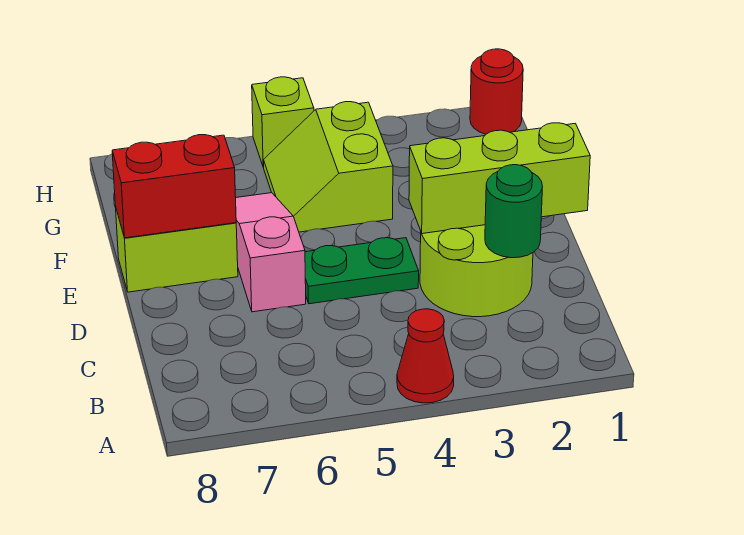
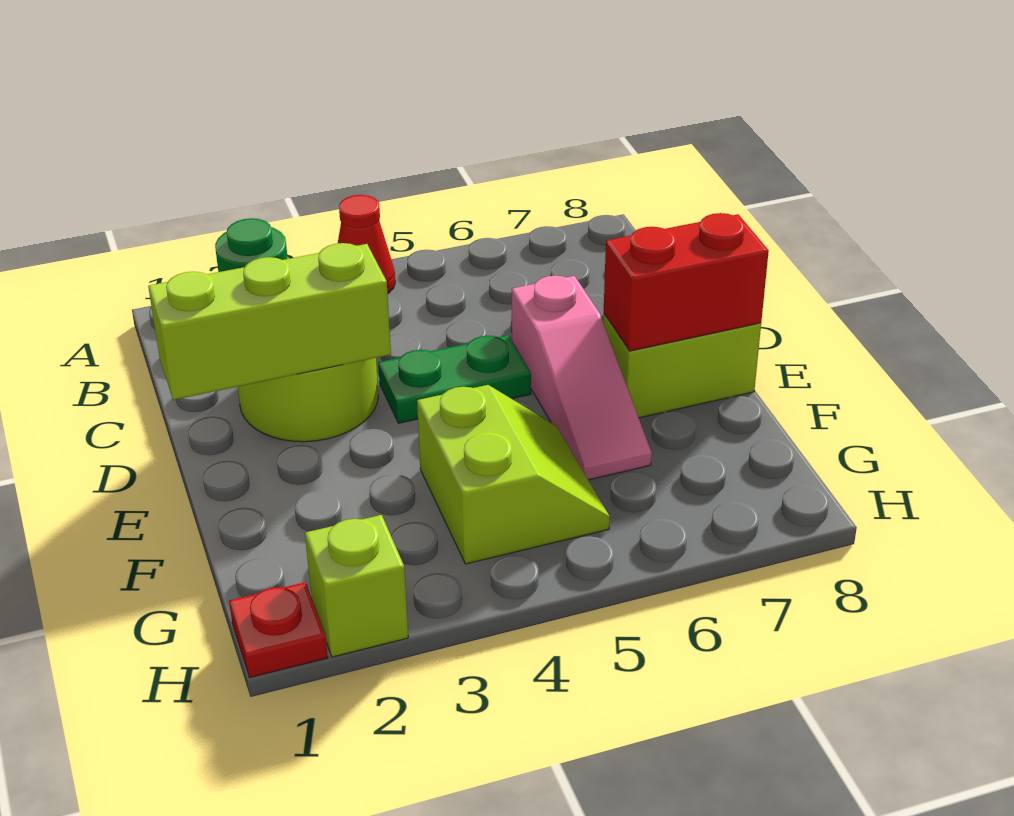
red 1x1 round brick [470,49,523,134] -> red 1x1 plate [229,582,328,678]
lime 1x1 brick [252,77,314,167] -> lime 1x1 brick moved to [305,515,408,657]

